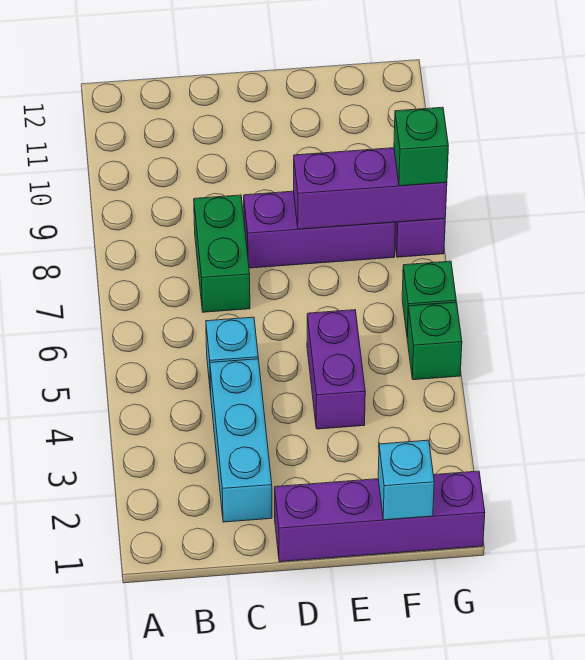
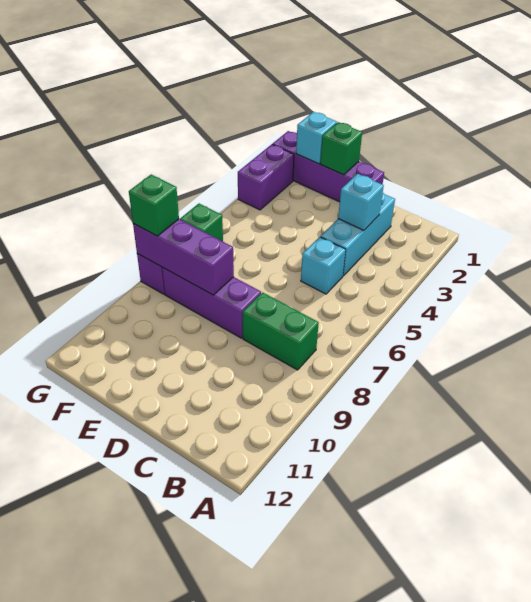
none -> cyan 1x1 brick [338,174,384,230]
green 1x2 brick [194,195,250,312] -> green 1x2 brick turned to [243,292,319,370]
purple 1x2 brick [307,310,365,429] -> purple 1x2 brick moved to [238,144,294,210]
green 1x1 brick [407,302,462,380] -> green 1x1 brick moved to [320,122,362,175]

